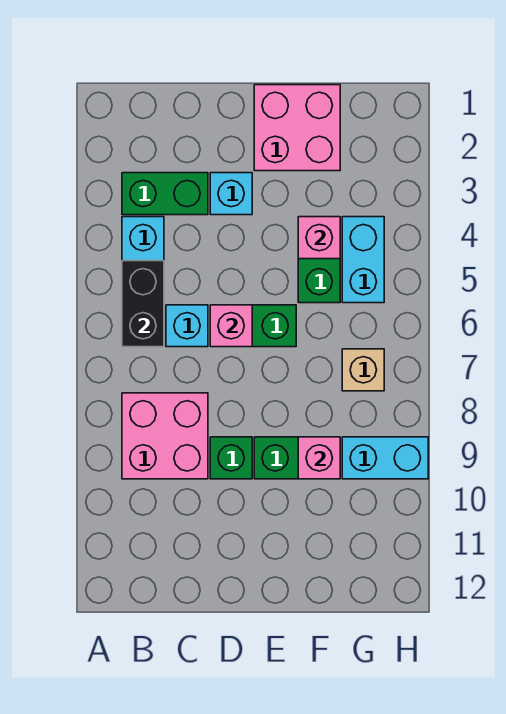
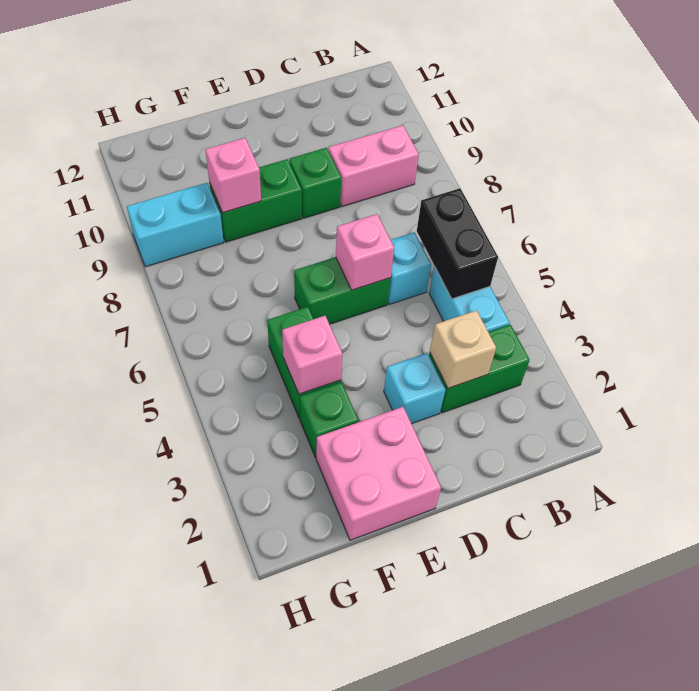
pink 2x2 brick [122,393,208,479] -> pink 1x2 brick [328,125,419,206]
none -> green 1x1 brick [300,382,358,457]
cyan 1x2 brick [342,217,384,303] -> none
tan 1x1 brick [342,349,384,391] -> tan 1x1 brick moved to [430,310,496,388]

